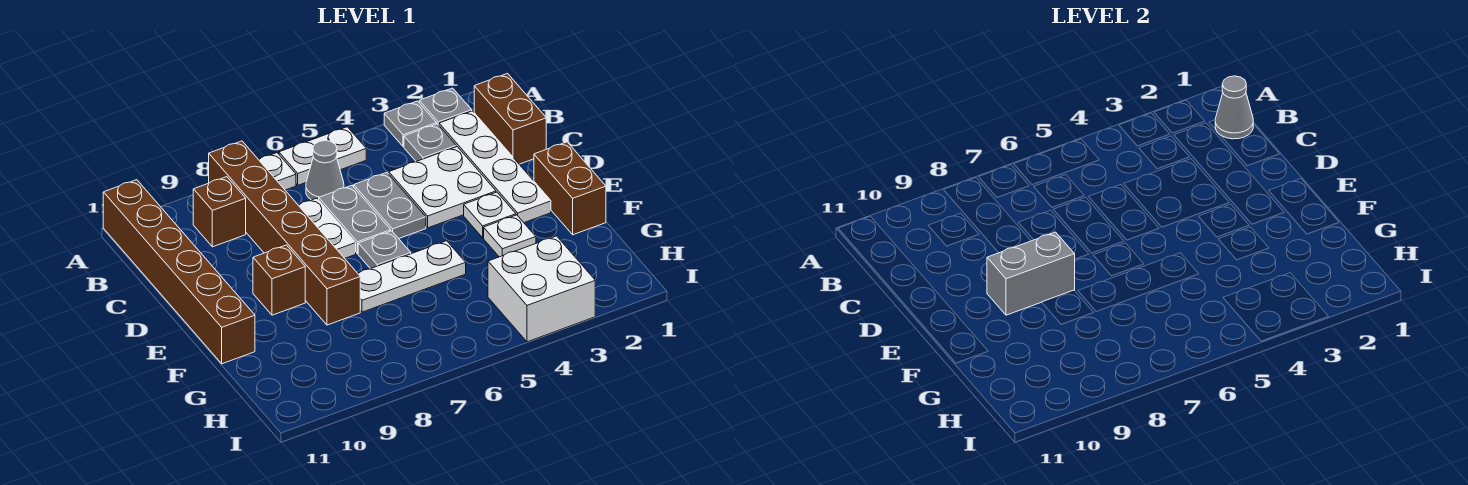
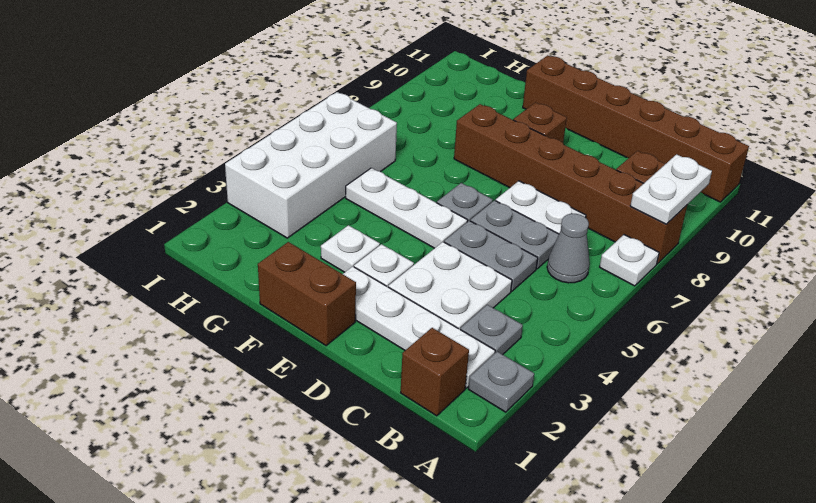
grey 1x1 plate [384,101,437,147] -> none
white 1x2 plate [279,127,366,185] -> white 1x2 plate moved to [630,154,712,224]
brown 1x2 brick [474,74,546,164] -> brown 1x1 brick [401,328,469,416]
grey 1x1 cone [1215,76,1253,139] -> none
grey 1x2 brick [987,232,1075,315] -> none
white 1x3 plate [358,241,466,312] -> white 1x3 plate turned to [346,168,468,248]
white 2x2 brick [488,236,595,342] -> white 2x4 brick [225,92,397,238]

